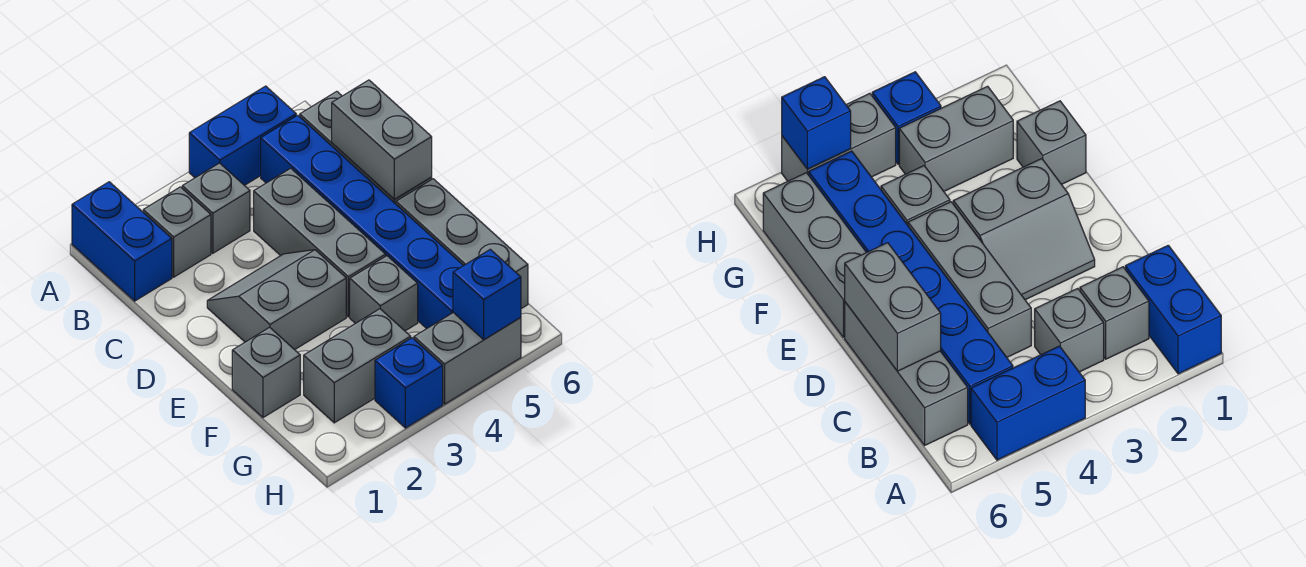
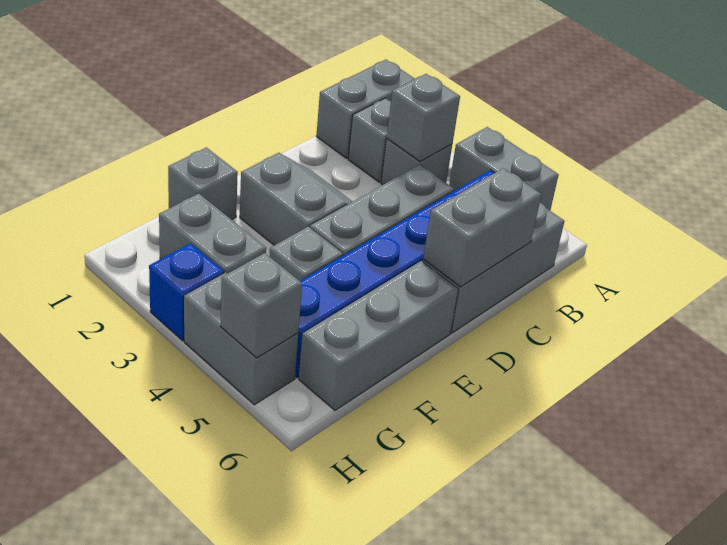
blue 1x2 brick [72,182,172,301] -> grey 1x2 brick [316,60,415,158]
blue 1x2 brick [189,86,296,185] -> grey 1x2 brick [449,127,559,210]
none -> grey 1x1 brick [387,74,460,162]
blue 1x1 brick [453,249,521,340] -> grey 1x1 brick [221,253,302,358]

